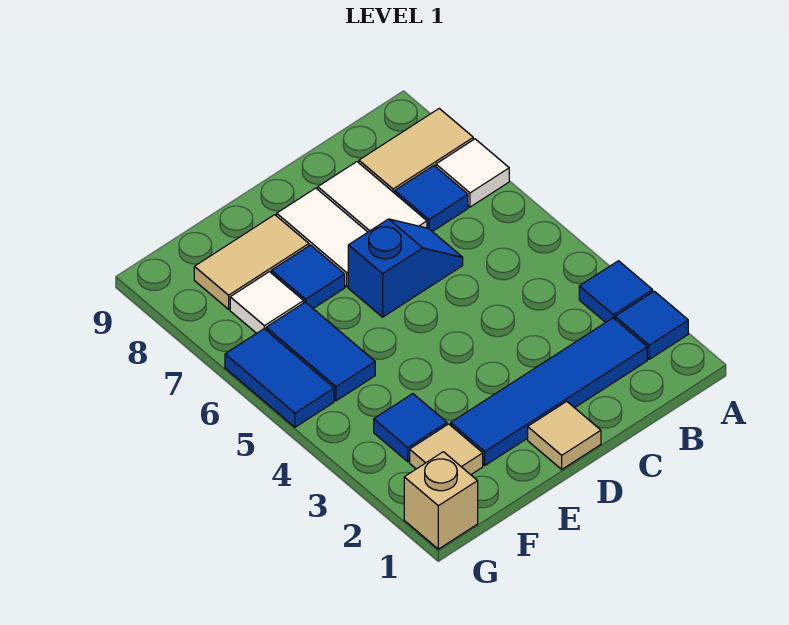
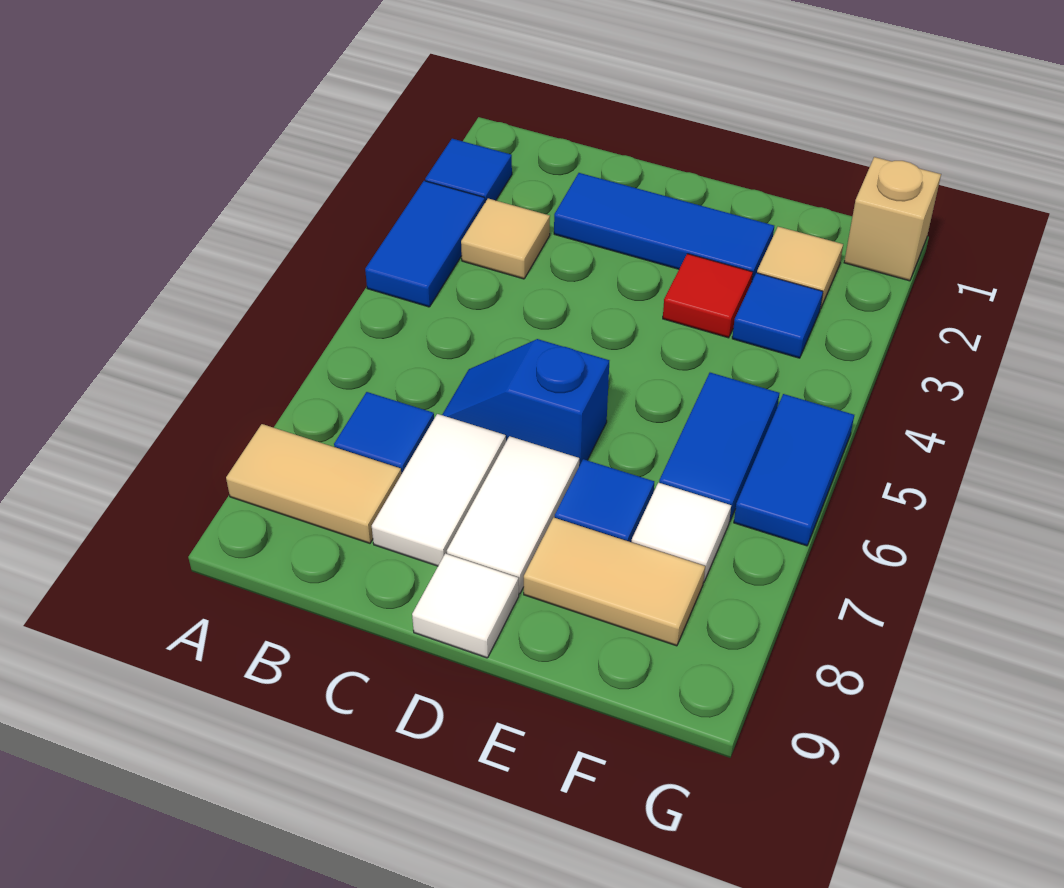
blue 1x1 tile [579,261,653,322] -> blue 1x2 tile [365,181,485,307]
white 1x1 tile [436,139,509,207] -> white 1x1 tile moved to [412,554,519,658]
blue 1x4 tile [451,318,647,465] -> blue 1x3 tile [554,173,774,280]
tan 1x1 tile [528,401,601,469] -> tan 1x1 tile moved to [461,198,550,279]
none -> red 1x1 tile [663,254,753,338]

